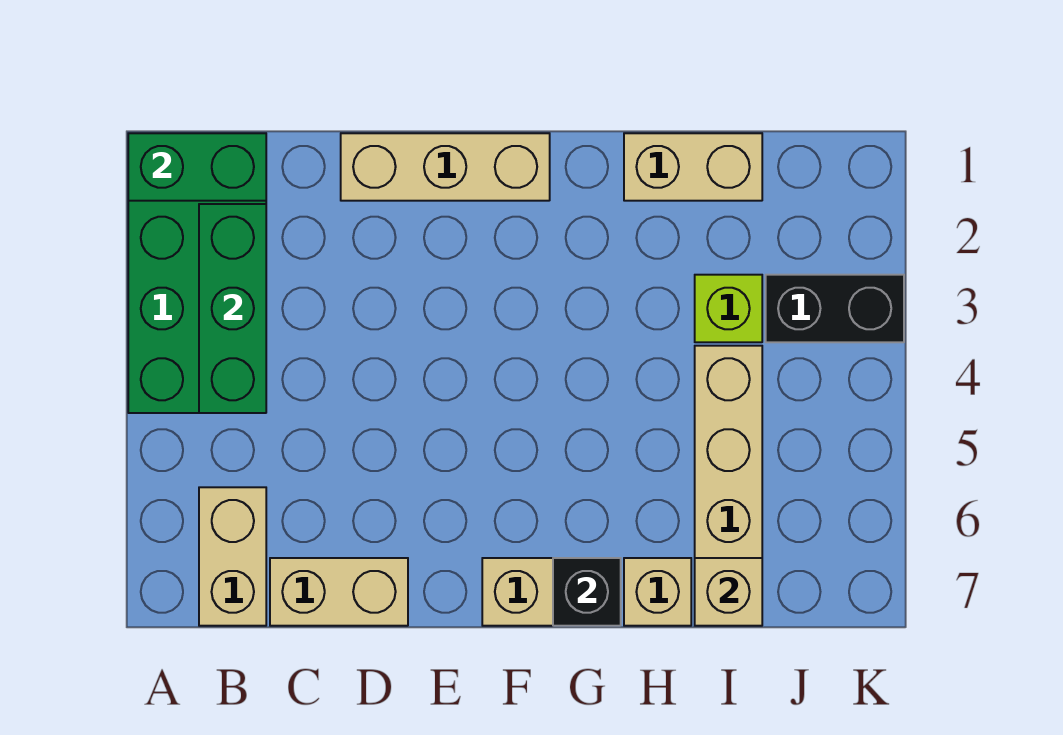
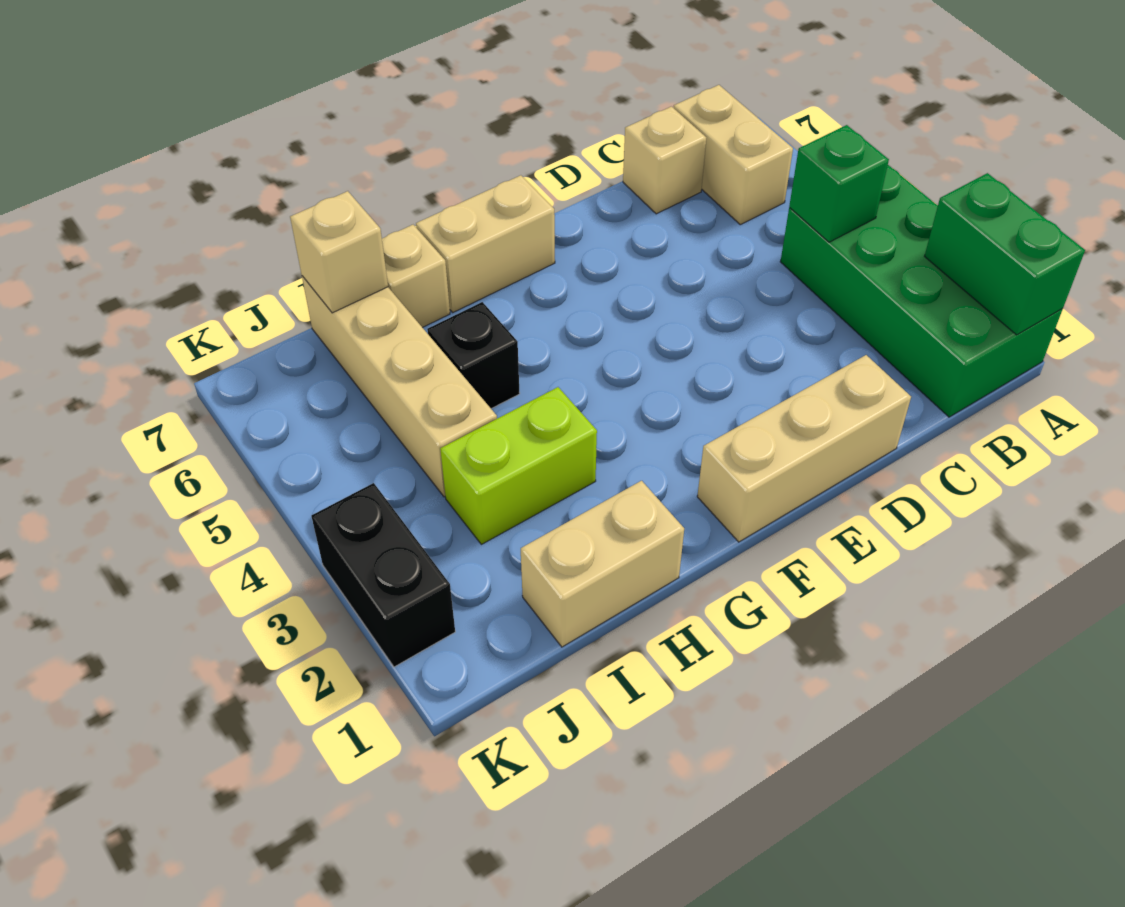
green 1x2 brick [128,133,266,201] -> green 1x2 brick turned to [925,173,1085,335]
green 1x3 brick [199,204,266,413] -> green 1x1 brick [789,125,889,242]
tan 1x2 brick [270,558,408,626] -> tan 1x1 brick [623,106,706,214]
black 1x1 brick [553,558,621,626] -> black 1x1 brick moved to [427,302,520,409]
lime 1x1 brick [695,275,762,342] -> lime 1x2 brick [440,387,597,544]
black 1x2 brick [766,275,904,342] -> black 1x2 brick turned to [311,483,455,667]

